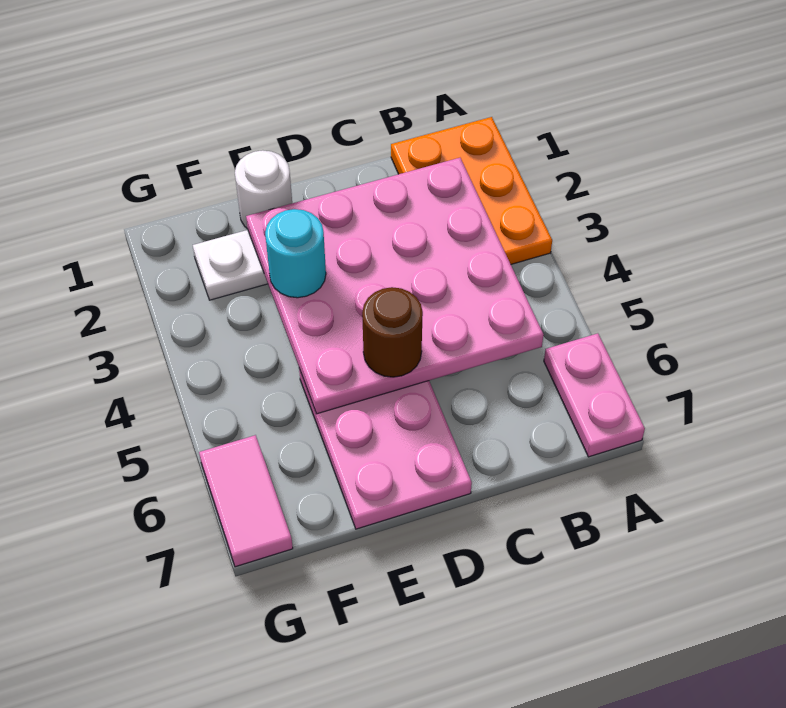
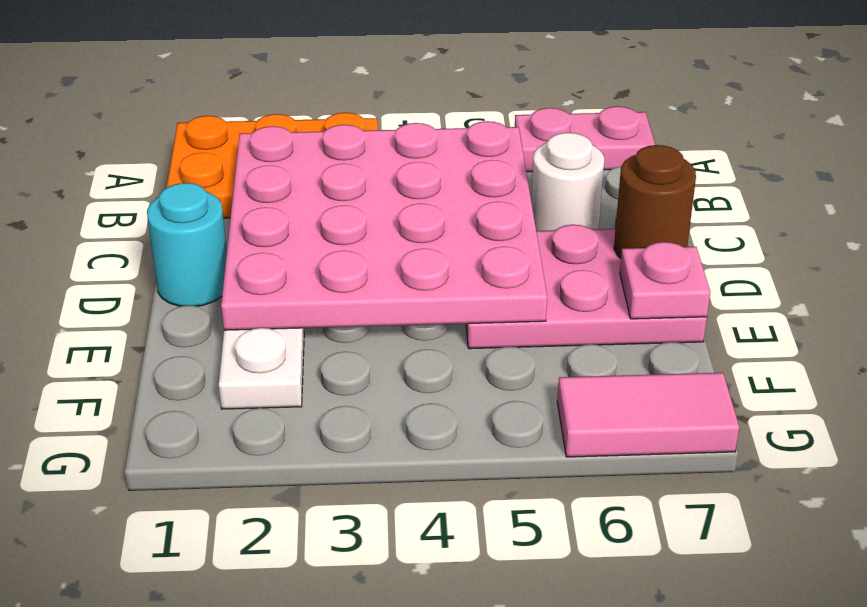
brown 1x1 round brick [362,287,423,377] -> brown 1x1 round brick moved to [614,145,696,259]
white 1x1 round brick [235,151,292,229] -> white 1x1 round brick moved to [531,133,604,231]
cyan 1x1 round brick [265,209,326,298] -> cyan 1x1 round brick moved to [147,183,227,306]
none -> pink 1x1 plate [620,242,710,319]

